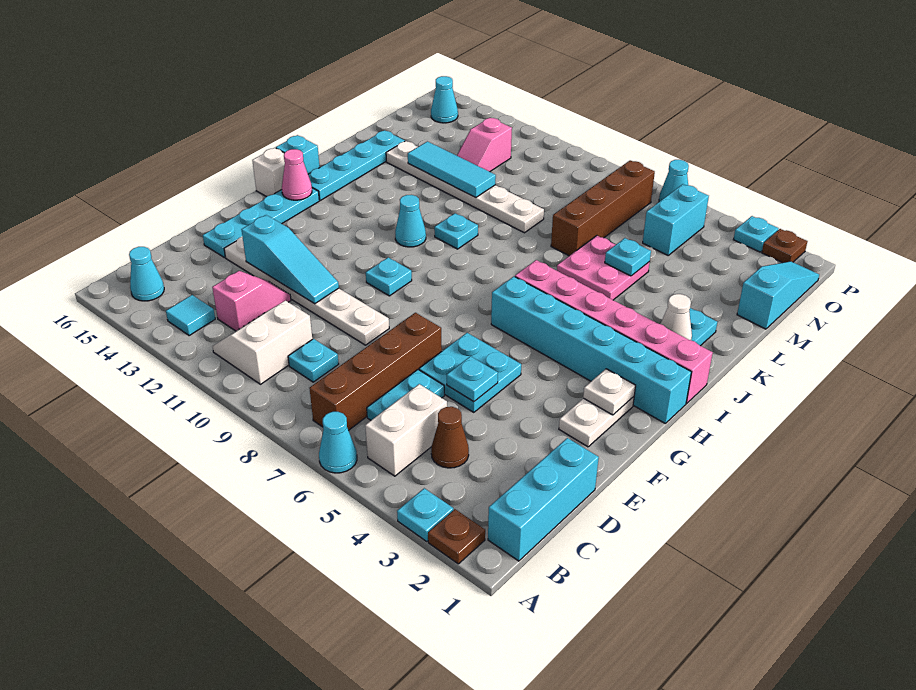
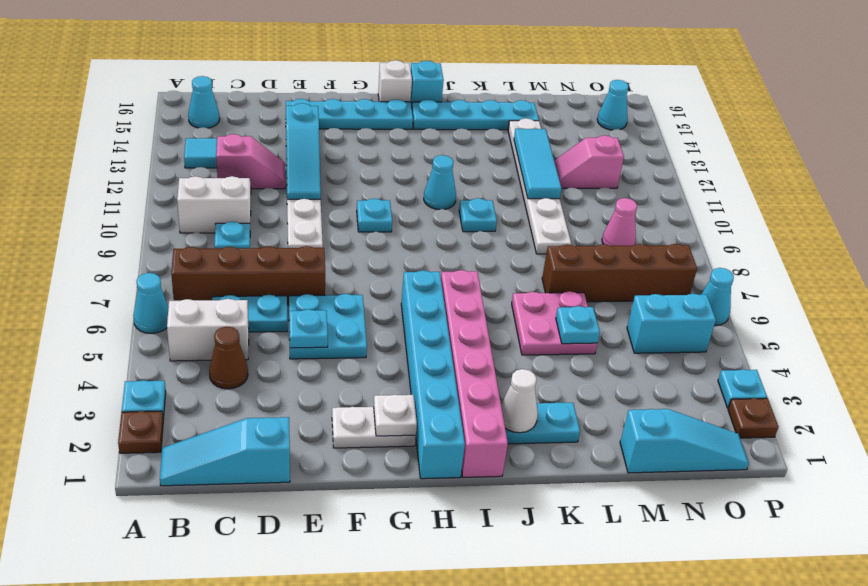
cyan 1x3 brick [488,438,599,561] -> cyan 1x3 slope [160,417,290,486]
pink 1x1 cone [282,149,312,200] -> pink 1x1 cone moved to [602,198,637,246]

